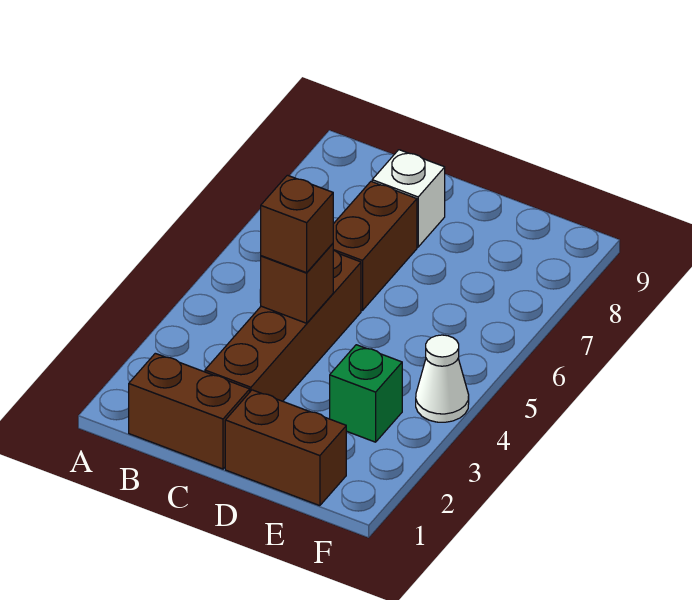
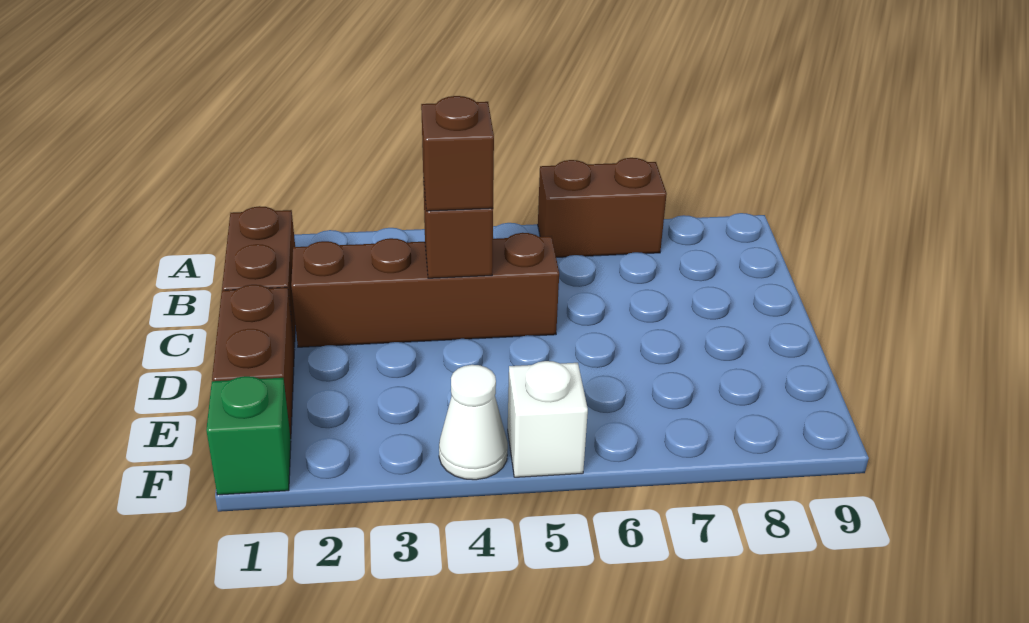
brown 1x2 brick [333,181,417,311] -> brown 1x2 brick moved to [538,158,667,257]
white 1x1 brick [372,150,445,247] -> white 1x1 brick moved to [508,361,588,477]
green 1x1 brick [330,345,402,442] -> green 1x1 brick moved to [206,376,291,495]

